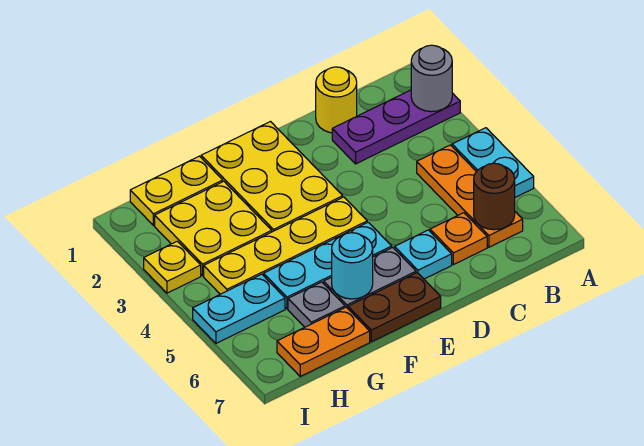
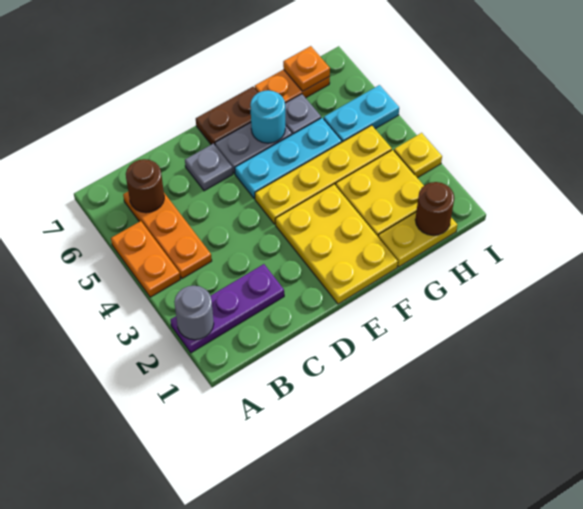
cyan 1x2 plate [452,128,534,197] -> orange 1x2 plate [111,221,180,297]
yellow 1x1 round brick [316,67,357,133] -> none
orange 1x1 plate [430,213,487,265] -> orange 1x1 plate moved to [283,46,330,91]
cyan 1x1 plate [395,230,452,279] -> grey 1x1 plate [185,144,233,191]
none -> brown 1x1 round brick [415,182,454,236]

